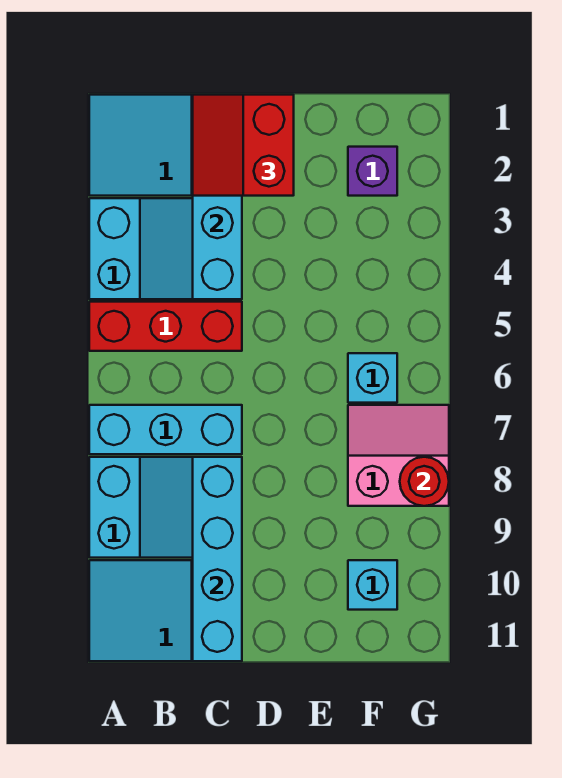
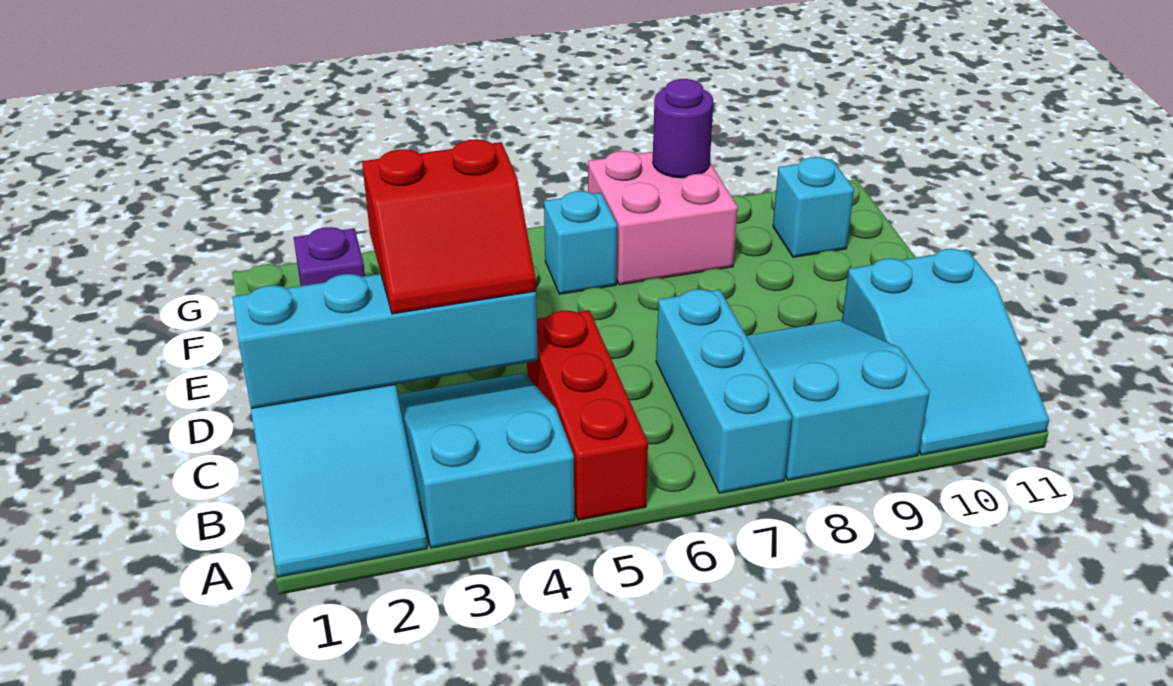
red 2x2 slope [193,95,294,196] -> red 2x2 slope moved to [362,139,536,314]
cyan 1x4 brick [193,457,242,661] -> none
pink 2x2 slope [348,405,449,506] -> pink 2x2 brick [588,151,738,285]
red 1x1 round brick [400,457,449,506] -> purple 1x1 round brick [653,79,713,178]

